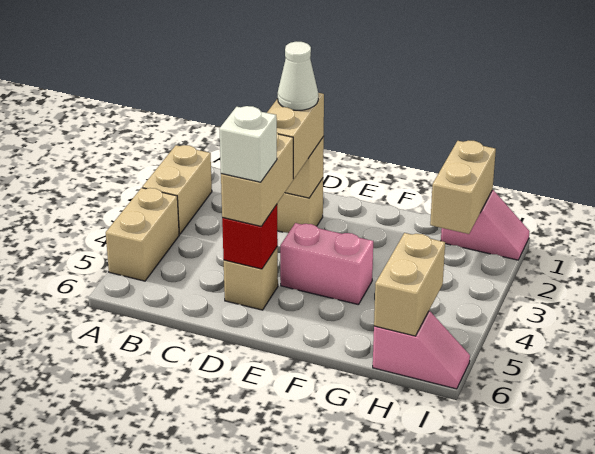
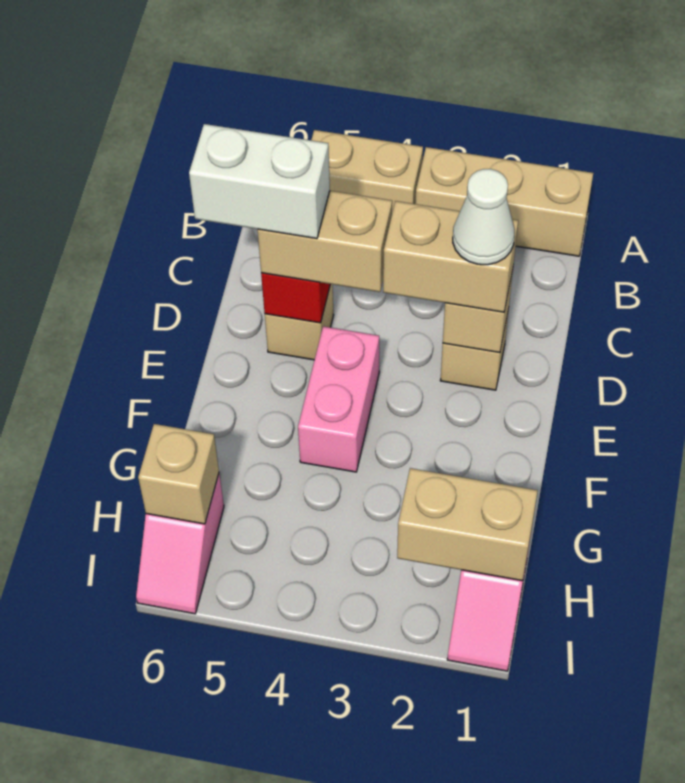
tan 1x2 brick [142,145,212,234] -> tan 1x3 brick [415,147,593,256]
white 1x1 brick [219,106,277,182] -> white 1x2 brick [189,124,330,239]
tan 1x2 brick [374,233,445,336] -> tan 1x1 brick [138,424,219,524]

